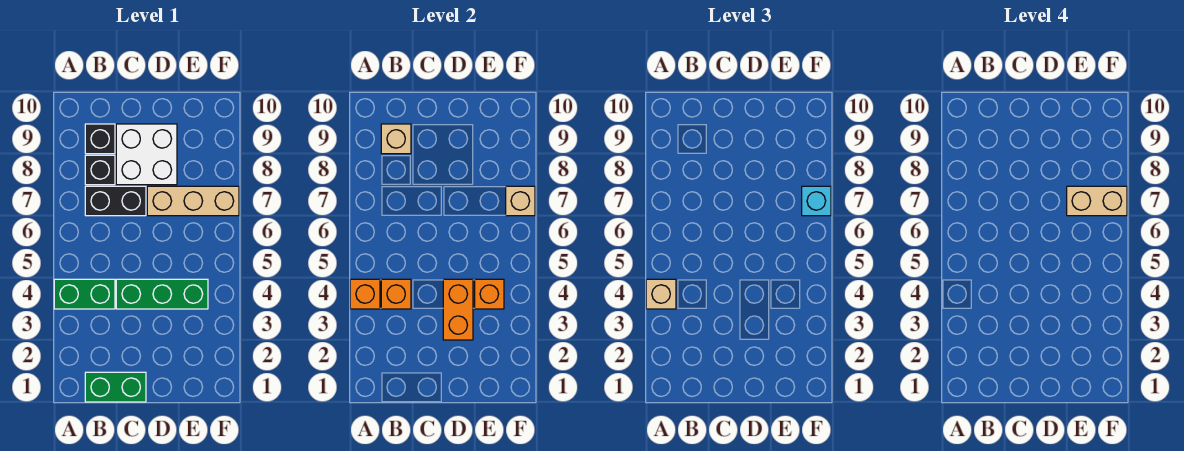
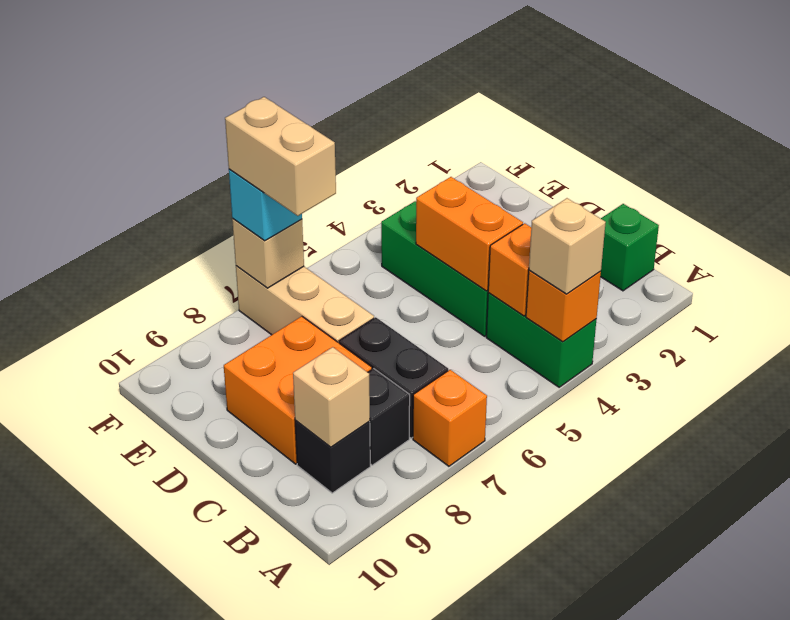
green 1x2 brick [85,372,146,402] -> green 1x1 brick [600,204,659,291]
white 2x2 brick [116,124,177,185] -> orange 2x2 brick [224,316,372,464]
orange 1x2 brick [443,279,473,340] -> orange 1x2 brick turned to [416,177,523,291]
orange 1x1 brick [475,279,504,309] -> orange 1x1 brick moved to [413,370,487,466]

